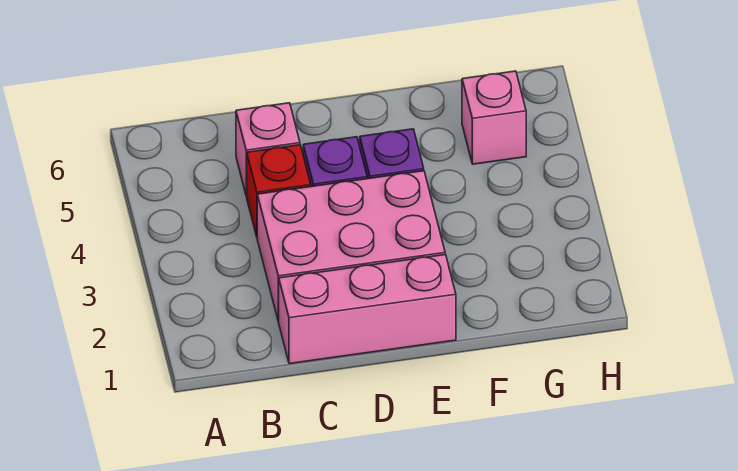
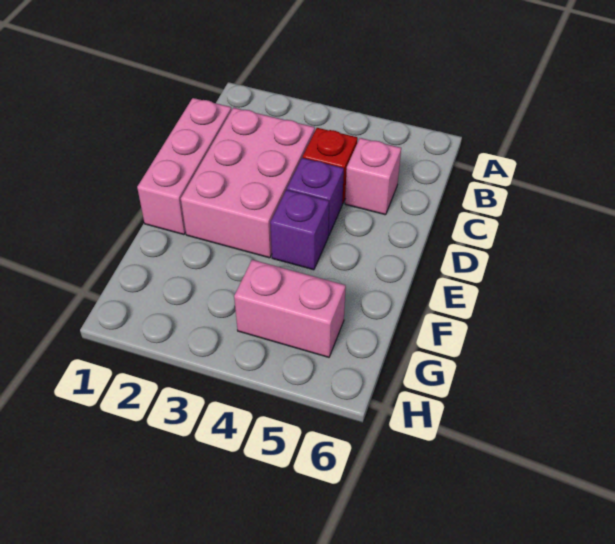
pink 1x1 brick [462,71,526,164] -> pink 1x2 brick [234,260,346,357]

